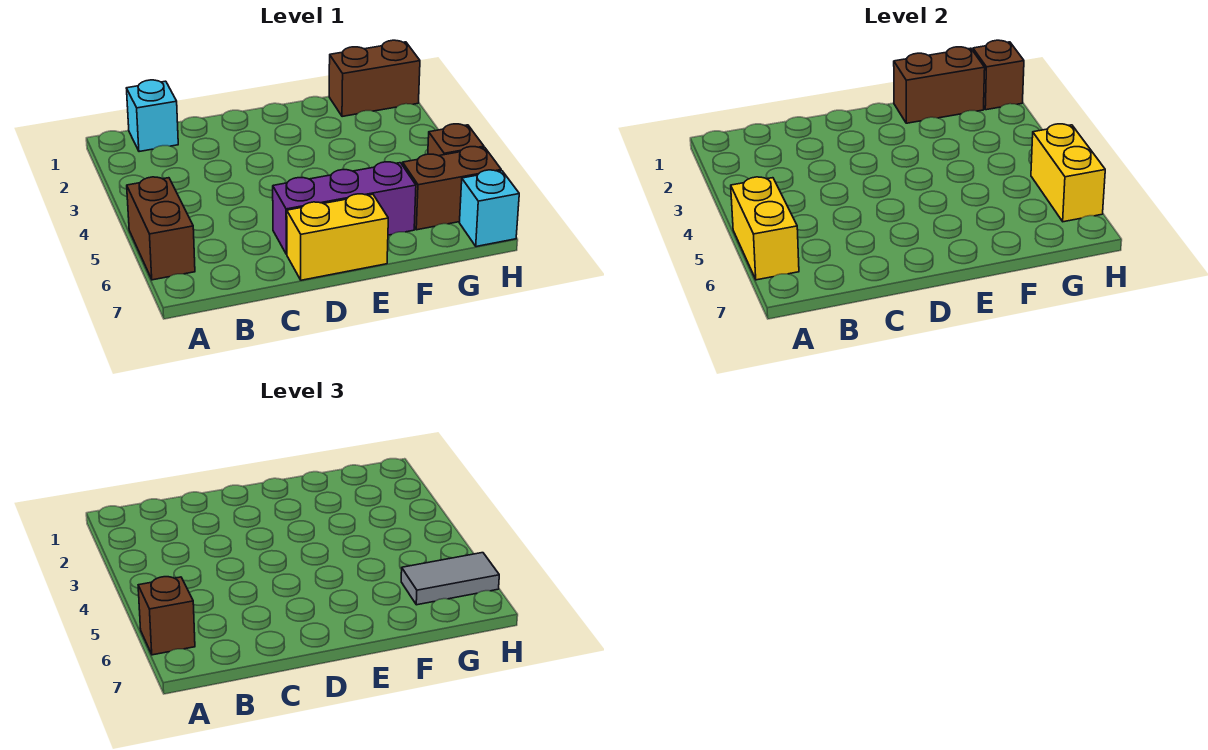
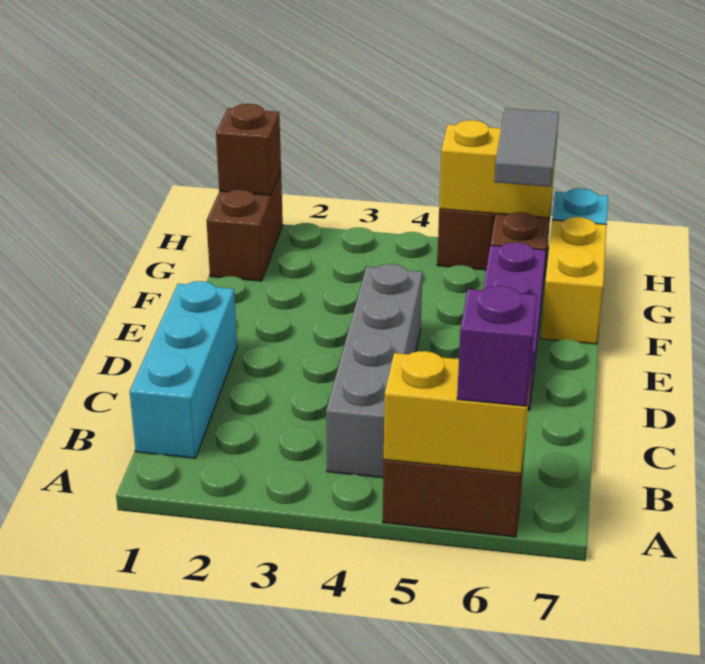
brown 1x1 brick [138,577,195,655] -> purple 1x1 brick [457,286,537,406]
cyan 1x1 brick [127,80,178,152] -> cyan 1x3 brick [129,281,237,458]
none -> grey 1x4 brick [326,264,422,478]
yellow 1x2 brick [287,194,388,280] -> yellow 1x2 brick moved to [541,217,607,344]
brown 1x2 brick [894,47,985,123] -> none

